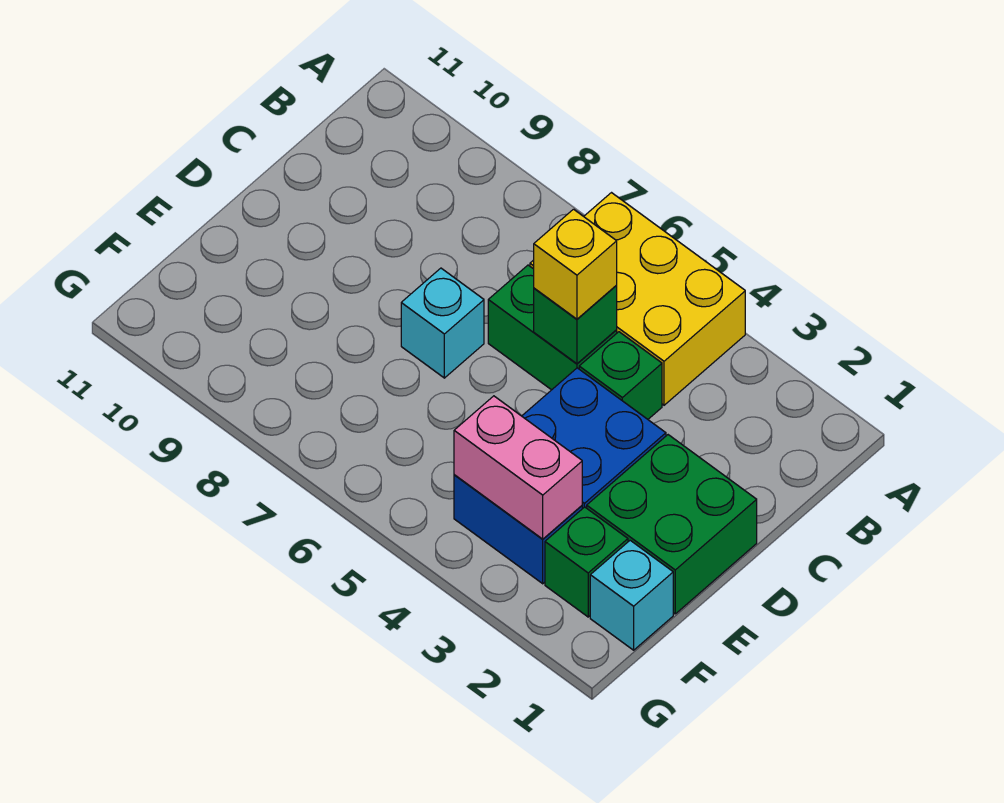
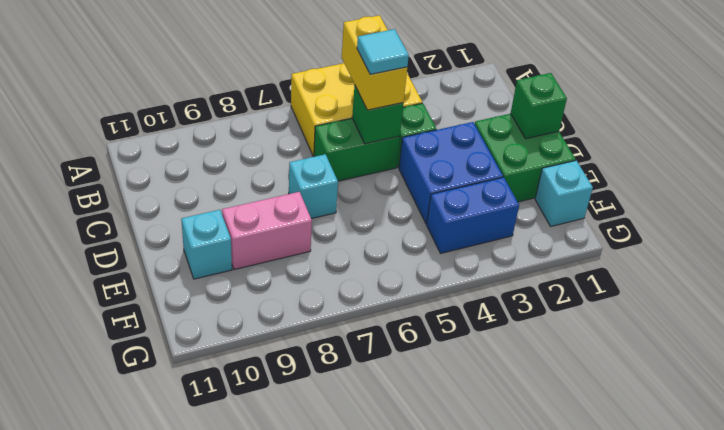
yellow 1x1 brick [534,209,617,319] -> yellow 1x2 brick [342,15,407,110]
none -> cyan 1x1 tile [357,29,409,74]
none -> cyan 1x1 brick [181,210,232,279]
green 1x1 brick [545,507,628,617] -> green 1x1 brick moved to [511,73,567,139]
pink 1x2 brick [454,396,582,539] -> pink 1x2 brick moved to [222,192,312,270]

